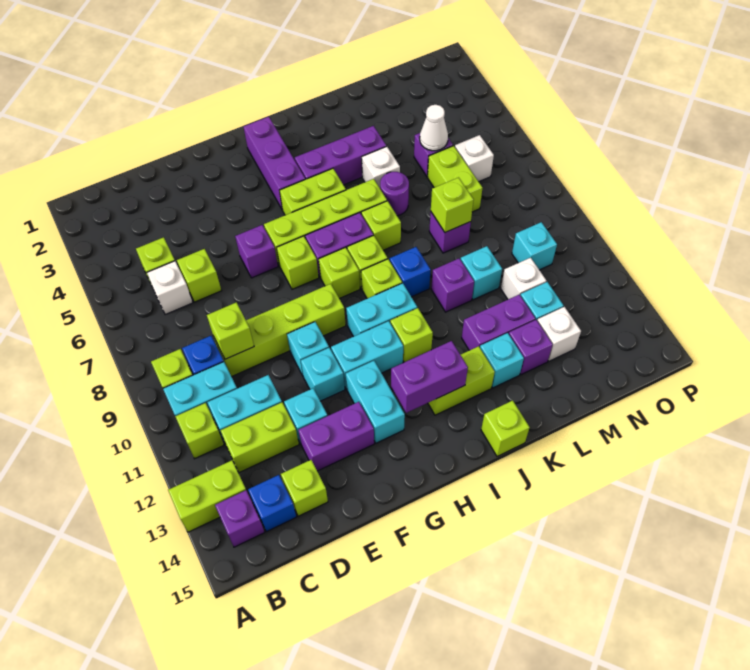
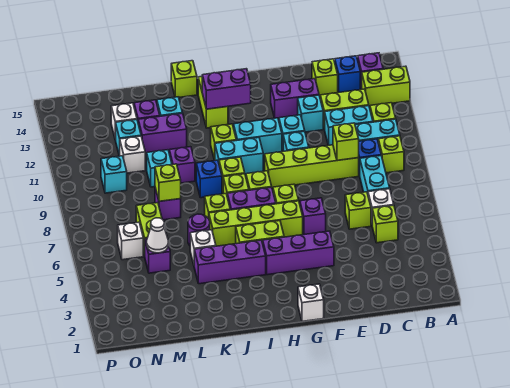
none -> white 1x1 brick [298,284,324,321]
cyan 1x2 brick [346,361,405,443] -> cyan 1x2 brick moved to [360,156,390,194]
purple 1x3 brick [244,117,305,210] -> purple 1x3 brick turned to [263,231,334,275]
lime 1x2 brick [428,346,495,415] -> lime 1x2 brick turned to [198,77,228,128]

